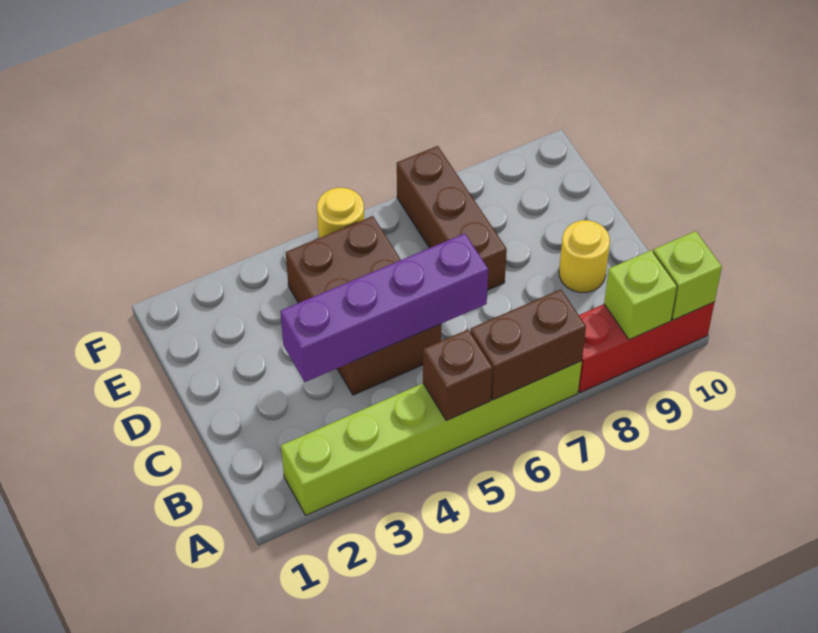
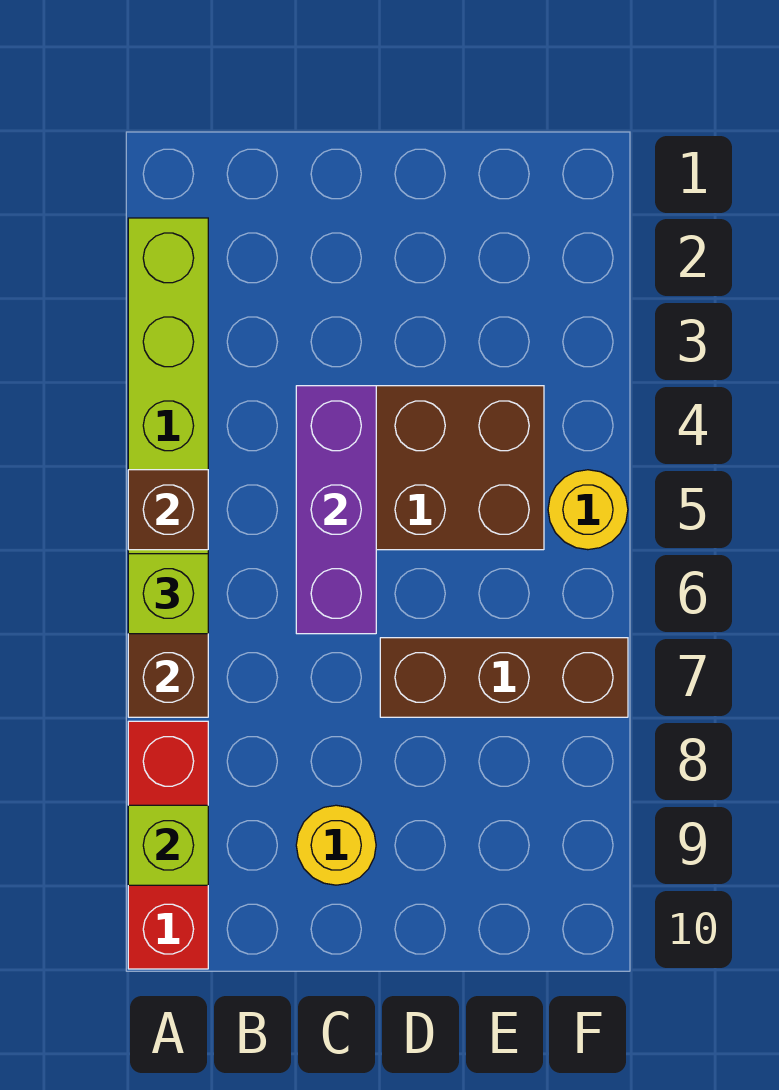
lime 1x1 brick [653,231,722,320] -> lime 1x1 brick moved to [128,554,208,634]
purple 1x4 brick [280,233,488,382] -> purple 1x3 brick [296,386,376,634]

